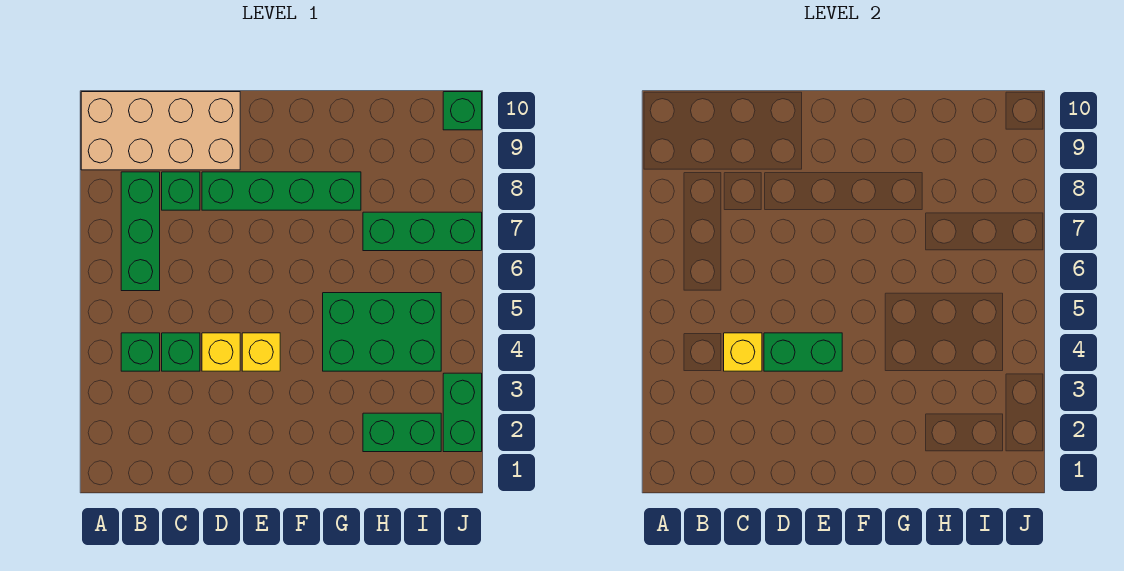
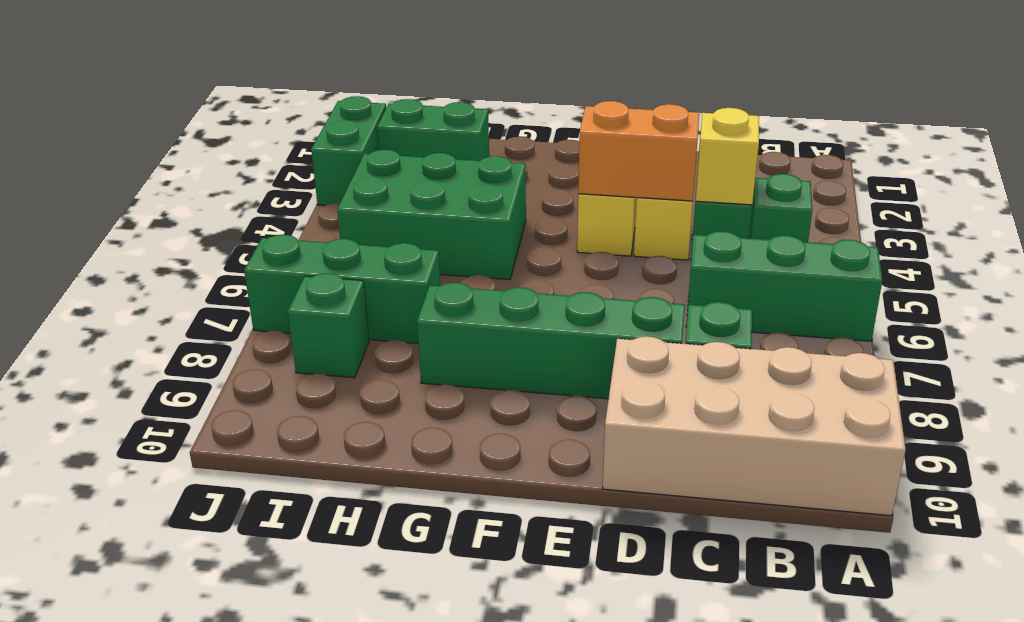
green 1x3 brick [121,172,160,291] -> green 1x3 brick turned to [686,231,882,341]
green 1x2 brick [764,333,842,371] -> orange 1x2 brick [578,101,699,201]
green 1x1 brick [443,92,482,130] -> green 1x1 brick moved to [288,273,369,378]

